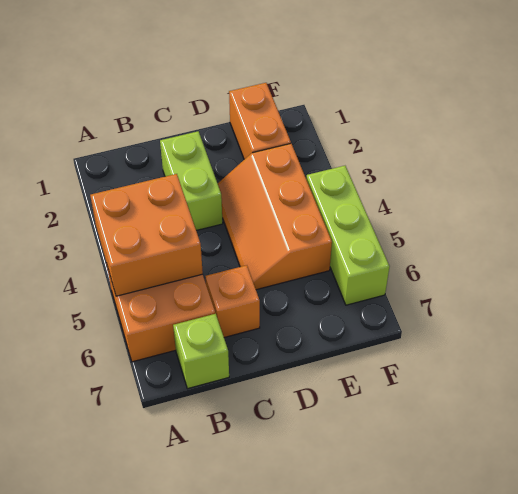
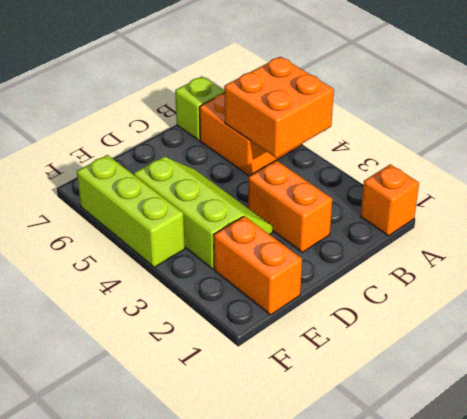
lime 1x2 brick [160,131,223,230] -> orange 1x2 brick [248,160,332,252]
orange 1x1 brick [206,265,260,337] -> orange 1x1 brick moved to [360,164,419,236]
orange 2x3 slope [218,144,332,290] -> lime 2x3 slope [134,156,273,270]

